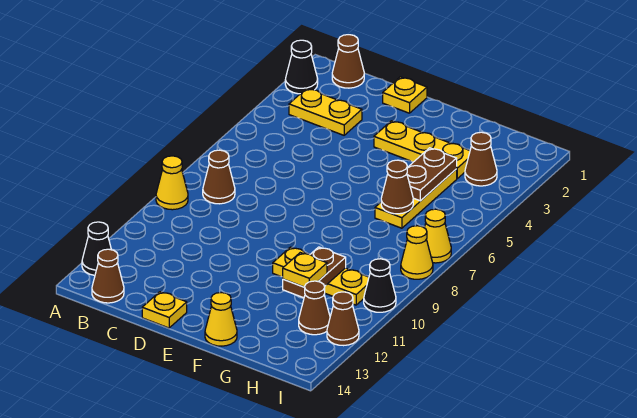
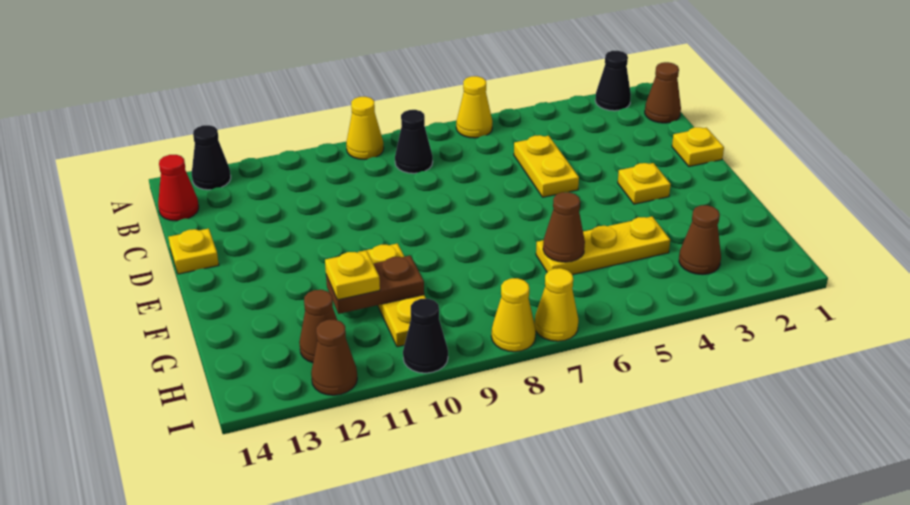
yellow 1x2 plate [289,88,362,135] -> yellow 1x2 plate moved to [514,135,579,197]
brown 1x1 cone [203,150,235,204] -> black 1x1 cone [395,110,433,173]
brown 1x1 cone [92,249,124,303] -> red 1x1 cone [158,155,199,221]
yellow 1x3 plate [374,121,470,178] -> yellow 1x1 plate [618,163,671,204]
yellow 1x1 cone [205,293,237,346] -> yellow 1x1 cone moved to [456,76,492,138]
brown 1x2 plate [407,148,457,201] -> none

